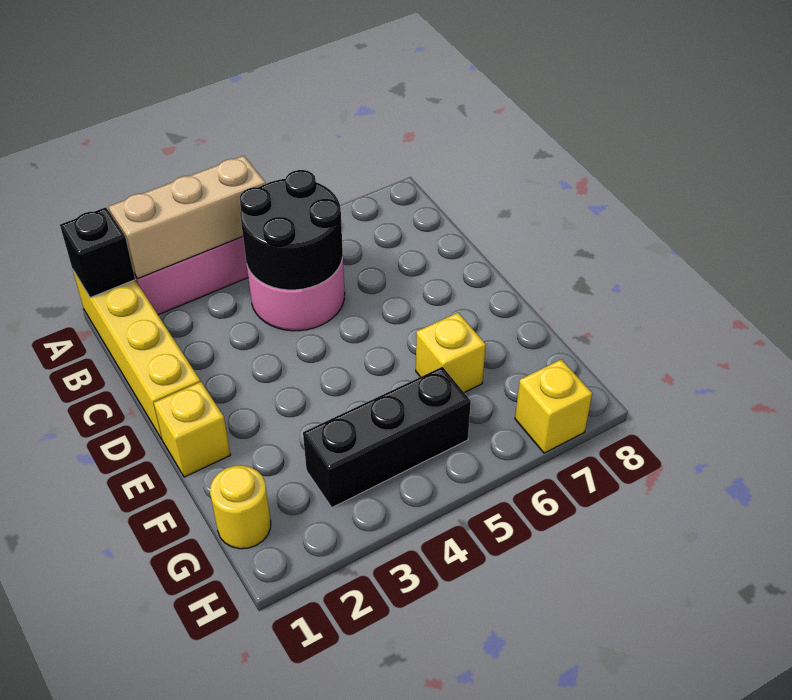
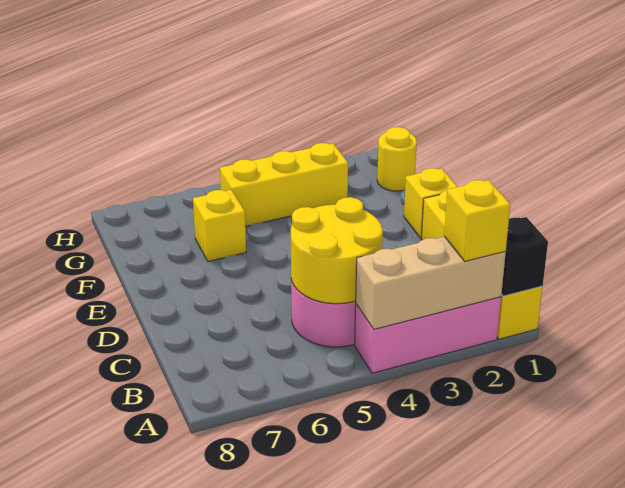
black 2x2 round brick [240,170,343,290] -> yellow 2x2 round brick [291,197,383,304]
black 1x3 brick [303,367,471,507] -> yellow 1x3 brick [220,143,348,226]
yellow 1x1 brick [515,359,592,453] -> yellow 1x1 brick moved to [444,180,510,261]

